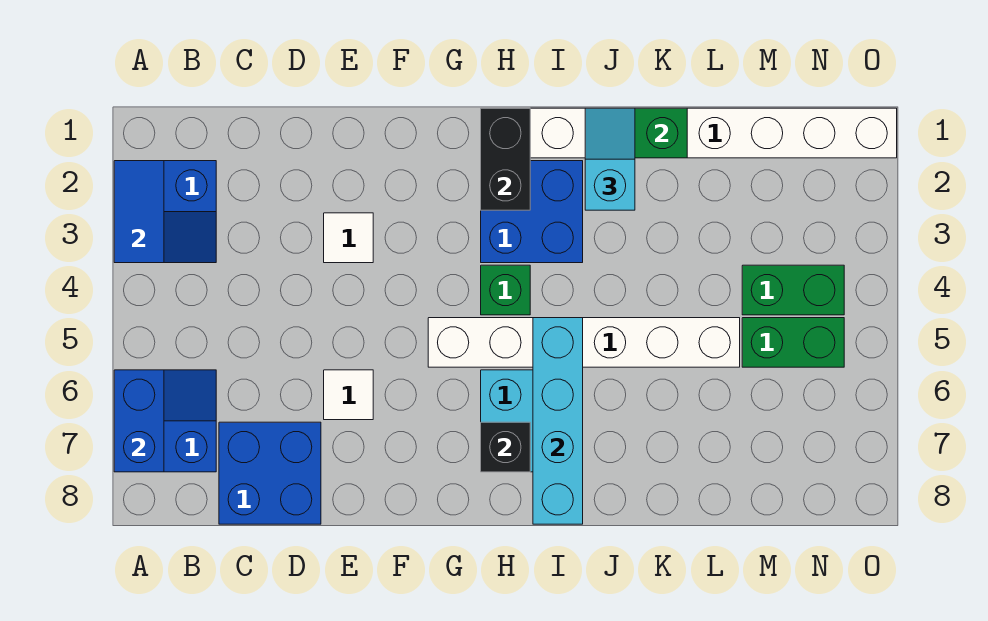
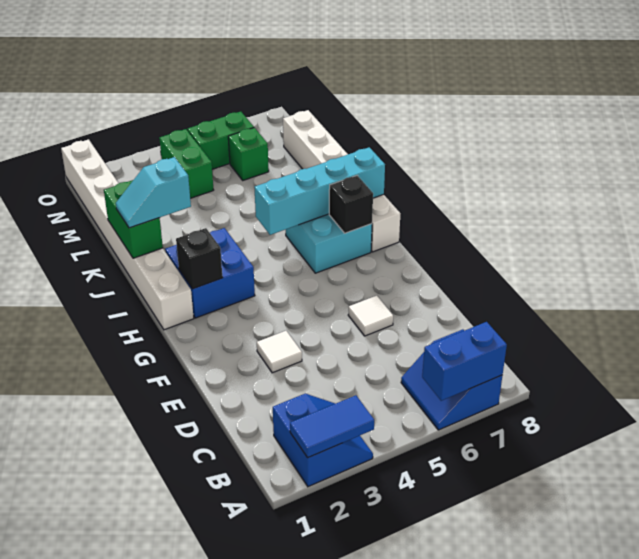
blue 2x2 brick [219,422,321,524] -> none
white 1x6 brick [428,318,740,367] -> white 1x6 brick moved to [283,110,401,252]
black 1x2 brick [481,108,530,210] -> black 1x1 brick [176,228,222,289]
green 1x1 brick [481,265,530,315] -> green 1x1 brick moved to [228,128,269,180]
green 1x2 brick [742,318,844,367] -> green 1x2 brick turned to [188,112,254,169]

